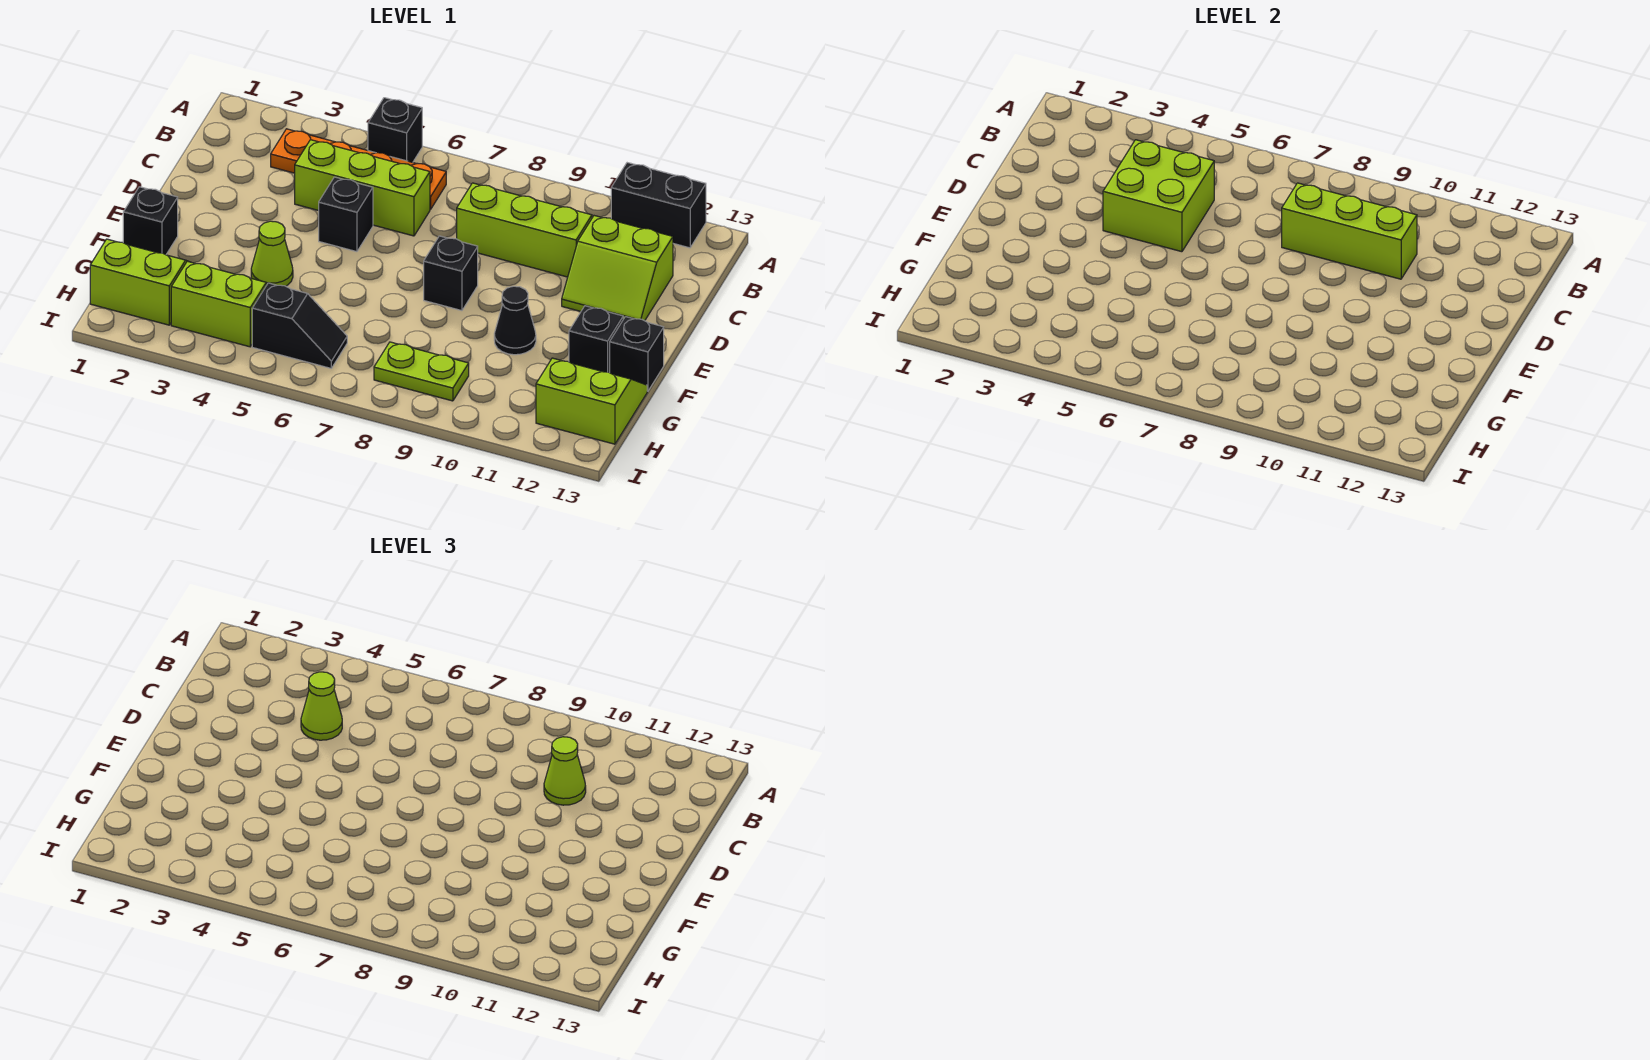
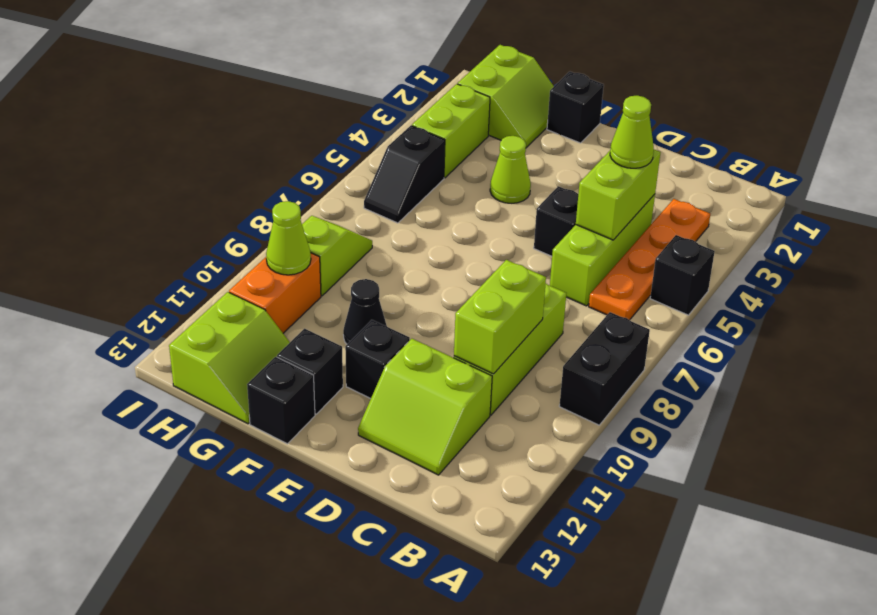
black 1x2 brick [611,163,706,248] -> black 1x2 brick moved to [559,312,650,425]
lime 2x2 brick [1103,140,1214,252] -> lime 1x2 brick [576,150,661,240]
lime 1x3 brick [1282,183,1417,279] -> lime 1x2 brick [454,260,546,374]
lime 1x1 cone [544,737,586,805] -> lime 1x1 cone moved to [266,201,311,275]
lime 2x2 slope [562,216,673,321] -> lime 2x2 slope turned to [358,339,492,475]
black 1x1 brick [424,236,478,311] -> black 1x1 brick moved to [345,320,410,399]
lime 1x2 plate [374,342,469,401] -> lime 1x2 slope [302,216,372,296]
none -> orange 1x2 brick [229,253,321,333]

